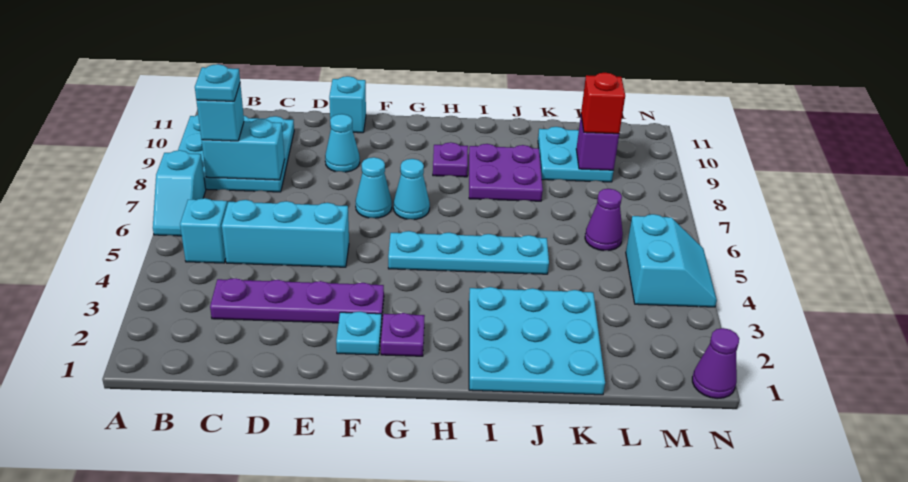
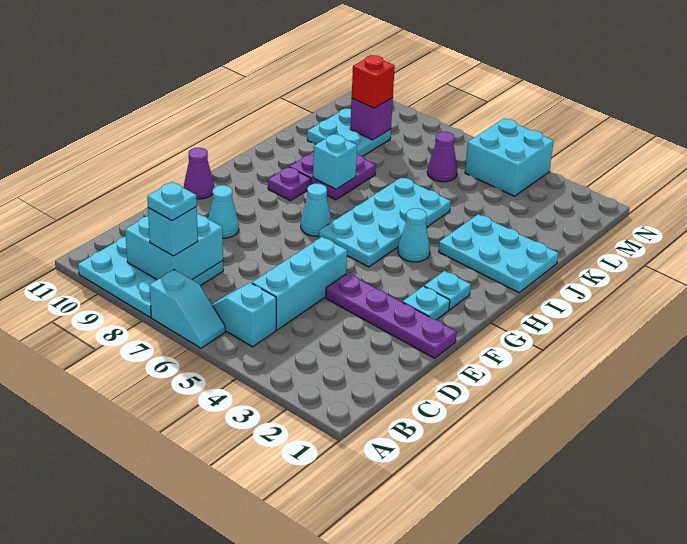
cyan 1x2 brick [202,119,285,180] -> cyan 2x2 brick [125,213,223,280]
purple 1x4 plate [210,278,384,324] -> purple 1x4 plate turned to [326,273,457,358]
cyan 1x1 brick [329,76,366,133] -> cyan 1x1 brick moved to [313,134,357,189]
cyan 1x1 cone [356,157,392,218] -> cyan 1x1 cone moved to [398,208,430,262]
purple 1x1 plate [381,313,425,356] -> cyan 1x1 plate [424,271,471,310]
cyan 1x4 plate [388,231,549,274] -> cyan 2x4 plate [319,177,451,267]
cyan 3x3 plate [469,287,605,395] -> cyan 2x3 plate [438,214,558,293]
cyan 2x2 slope [626,214,717,307] -> cyan 2x2 brick [465,119,554,196]
purple 1x1 cone [692,328,739,399] -> purple 1x1 cone moved to [184,148,214,199]

